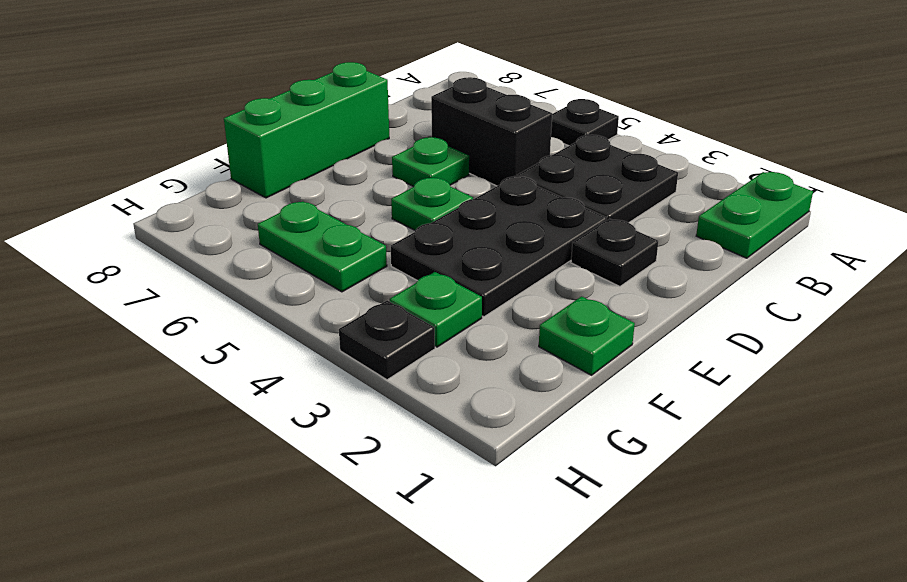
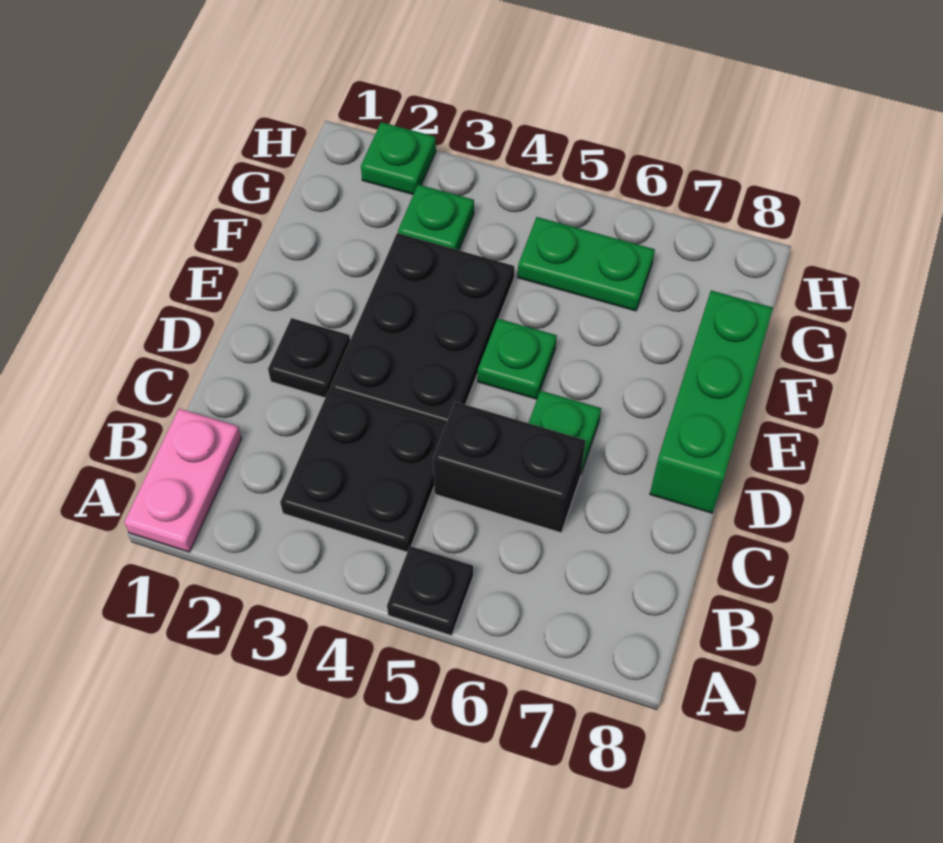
green 1x2 plate [696,172,813,258] -> pink 1x2 plate [124,409,241,552]
green 1x1 plate [539,296,635,375] -> green 1x1 plate moved to [361,122,436,195]
black 1x1 plate [339,300,435,380] -> none

